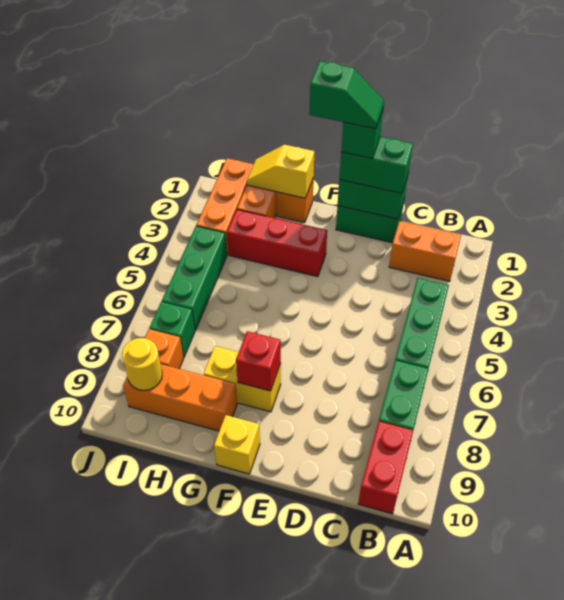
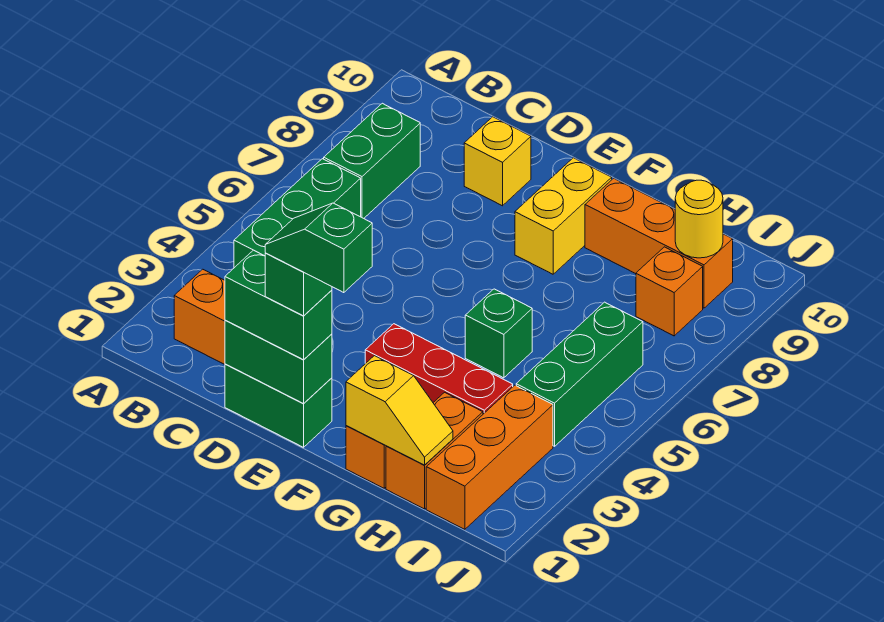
red 1x2 brick [358,421,413,514] -> none
yellow 1x2 brick [204,346,281,412] -> yellow 1x2 brick turned to [515,158,612,274]
red 1x1 brick [236,331,281,391] -> none
yellow 1x1 brick [214,415,260,474] -> yellow 1x1 brick moved to [464,117,531,206]
green 1x1 brick [150,302,195,357] -> green 1x1 brick moved to [465,289,532,378]

